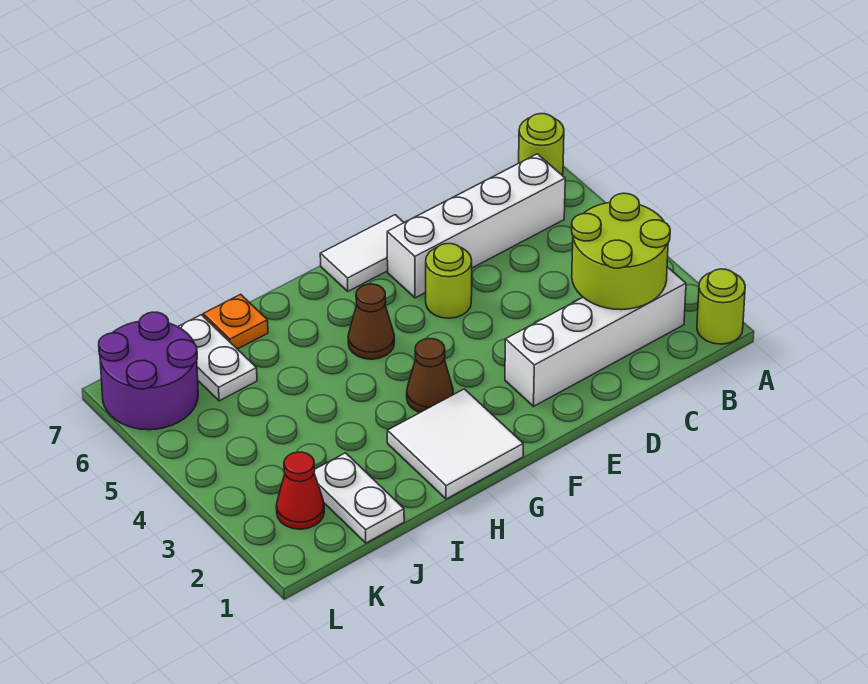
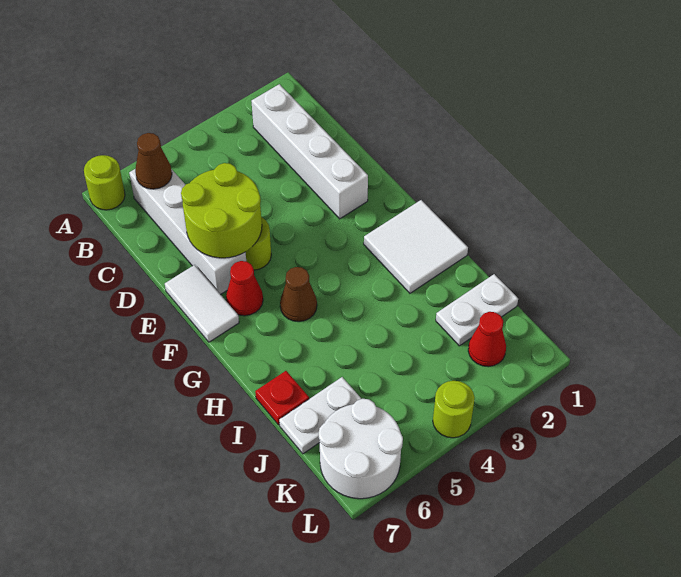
lime 1x1 round brick [697,269,745,344] -> lime 1x1 round brick moved to [433,381,475,438]
lime 2x2 round brick [572,193,670,310] -> lime 2x2 round brick moved to [181,163,262,258]
none -> red 1x1 cone [226,261,263,316]
brown 1x1 cone [407,339,453,412] -> brown 1x1 cone moved to [135,133,172,189]
orange 1x1 plate [203,294,268,349] -> red 1x1 plate [255,371,309,425]
purple 2x2 round brick [99,312,198,430] -> white 2x2 round brick [319,399,403,499]

